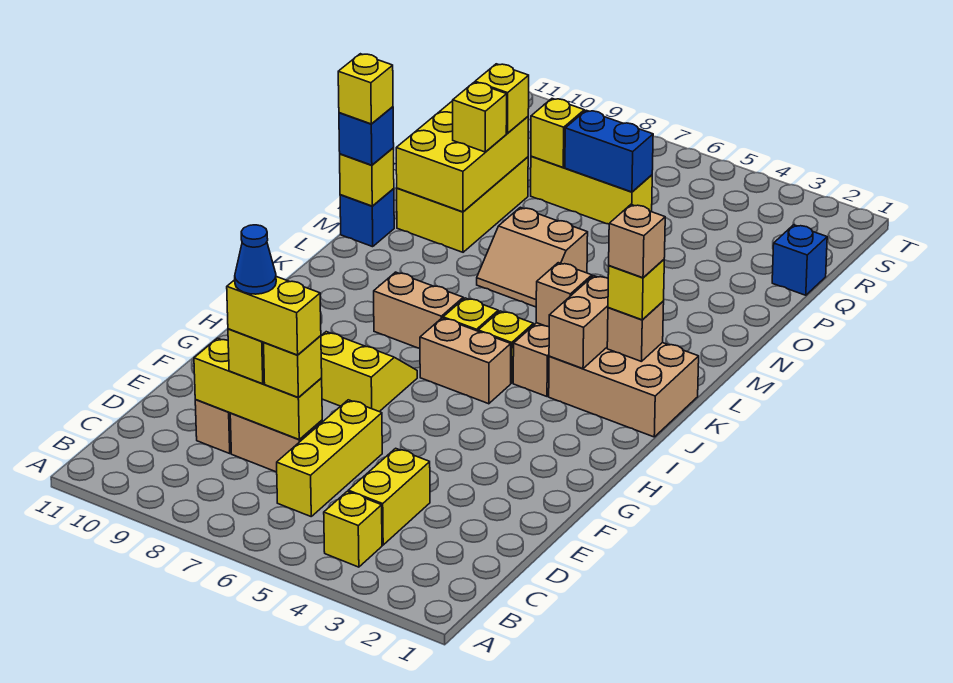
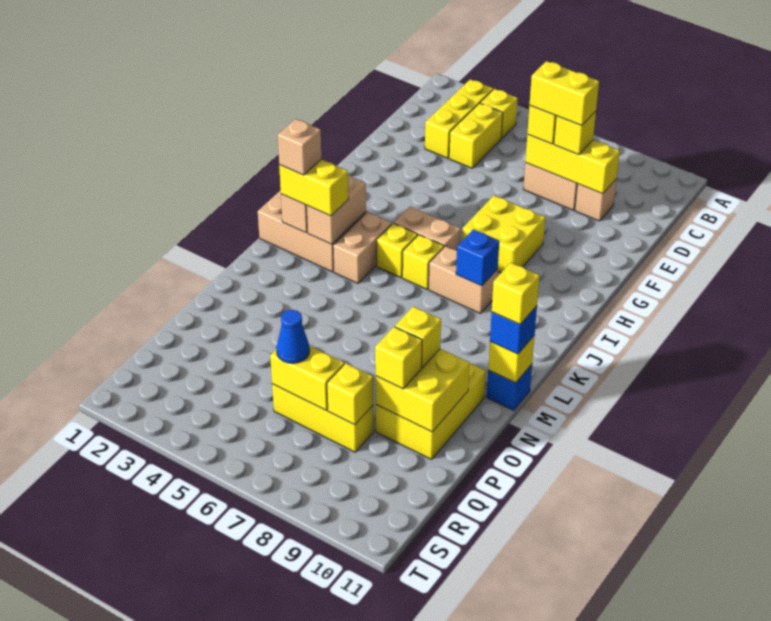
yellow 1x3 brick [277,400,382,516] -> yellow 1x3 brick moved to [425,79,493,158]
blue 1x1 cone [235,225,276,294] -> blue 1x1 cone moved to [276,310,310,363]
yellow 2x2 slope [321,332,417,412] -> yellow 2x2 brick [462,196,545,273]
yellow 1x1 brick [608,260,664,320] -> yellow 1x2 brick [279,159,348,216]
tan 1x1 brick [536,263,592,327] -> none
tan 2x2 slope [477,207,588,307] -> none
yellow 2x3 brick [396,101,528,212] -> yellow 2x2 brick [376,349,470,432]
blue 1x1 brick [772,225,827,295] -> blue 1x1 brick moved to [456,229,499,286]
blue 1x2 brick [565,110,653,192] -> yellow 1x2 brick [270,346,344,410]

